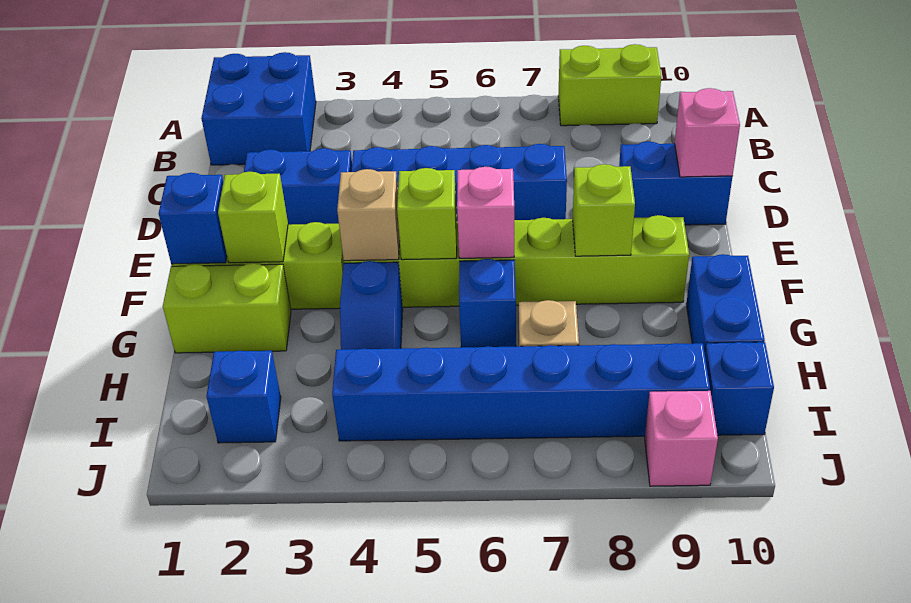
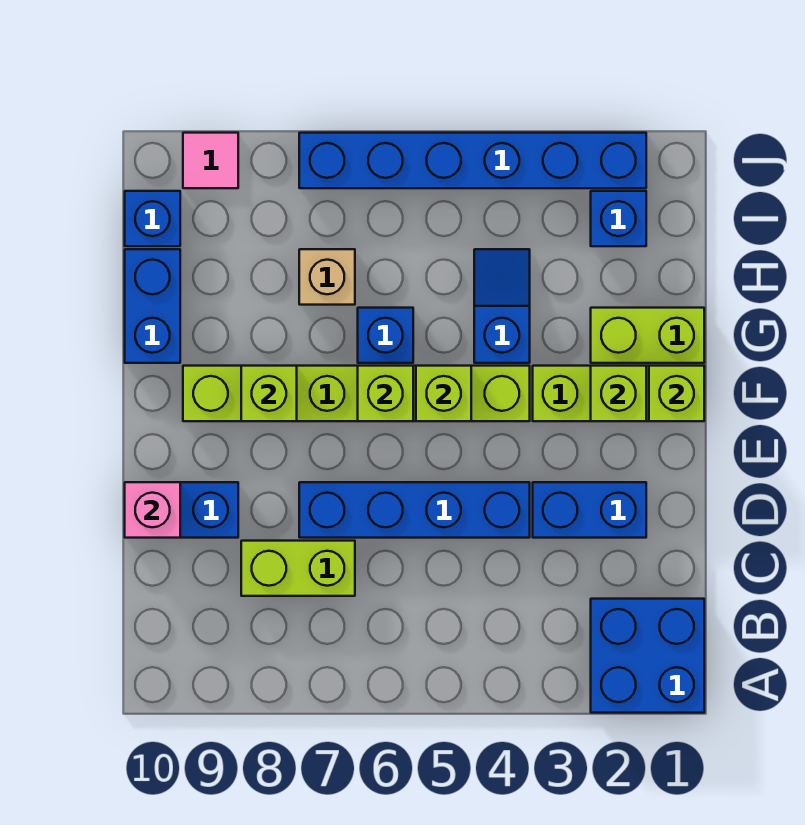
lime 1x2 brick [558,44,661,126] -> lime 1x2 brick moved to [241,541,355,596]
blue 1x1 brick [159,173,227,264] -> lime 1x1 brick [649,366,704,421]
tan 1x1 brick [337,169,400,261] -> none
pink 1x1 brick [457,167,514,258] -> lime 1x1 brick [358,366,413,421]
blue 1x6 brick [332,343,710,441] -> blue 1x6 brick moved to [299,133,646,188]
pink 1x1 brick [645,391,718,486] -> pink 1x1 tile [183,133,238,188]

